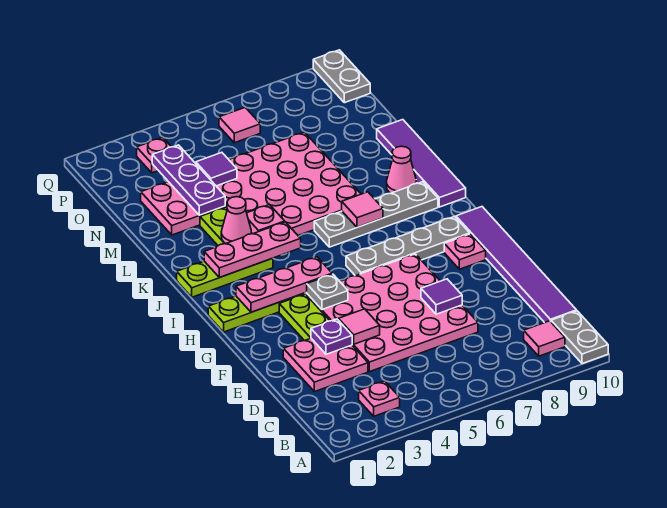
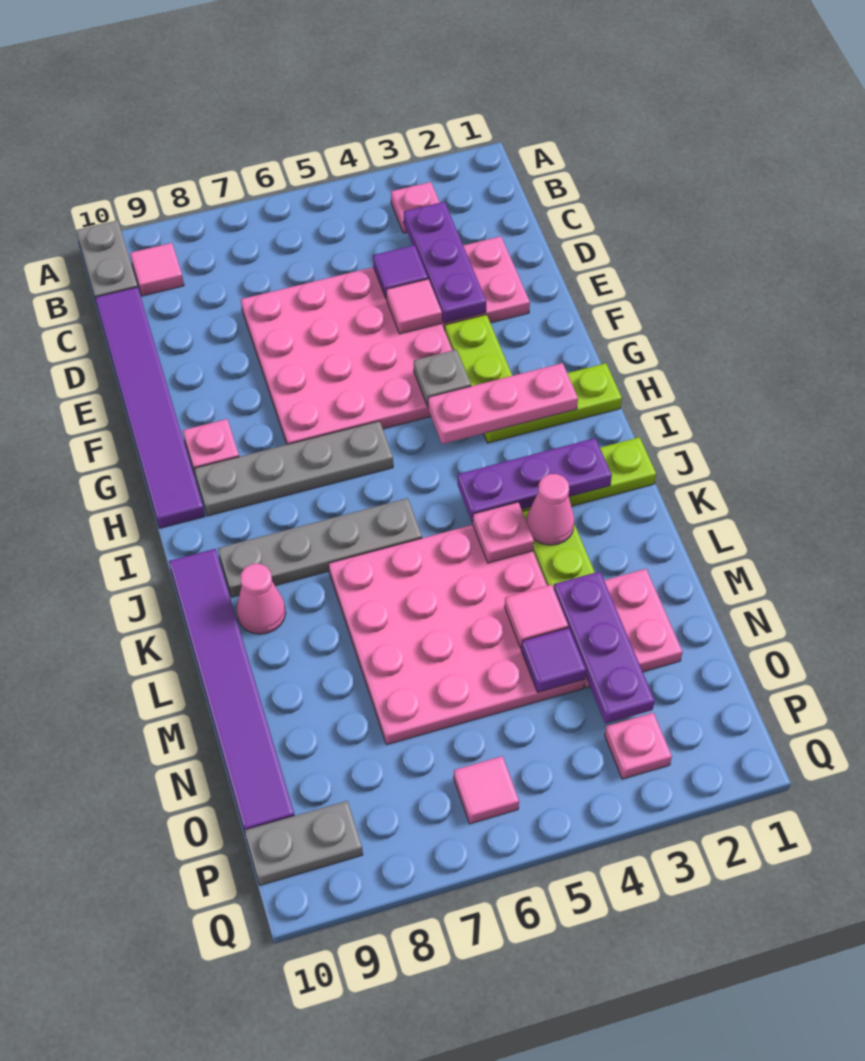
purple 1x1 plate [311,319,352,354] -> purple 1x3 plate [404,202,486,323]
purple 1x1 tile [421,279,462,314] -> purple 1x1 tile moved to [373,245,428,298]
pink 1x3 plate [204,222,301,278] -> purple 1x3 plate [457,438,612,522]
pink 1x1 tile [342,192,383,227] -> pink 1x1 tile moved to [505,585,568,648]
purple 1x4 tile [377,120,466,207] -> purple 1x6 tile [169,549,295,830]
grey 1x2 plate [313,50,370,103] -> grey 1x2 plate turned to [244,801,363,885]

